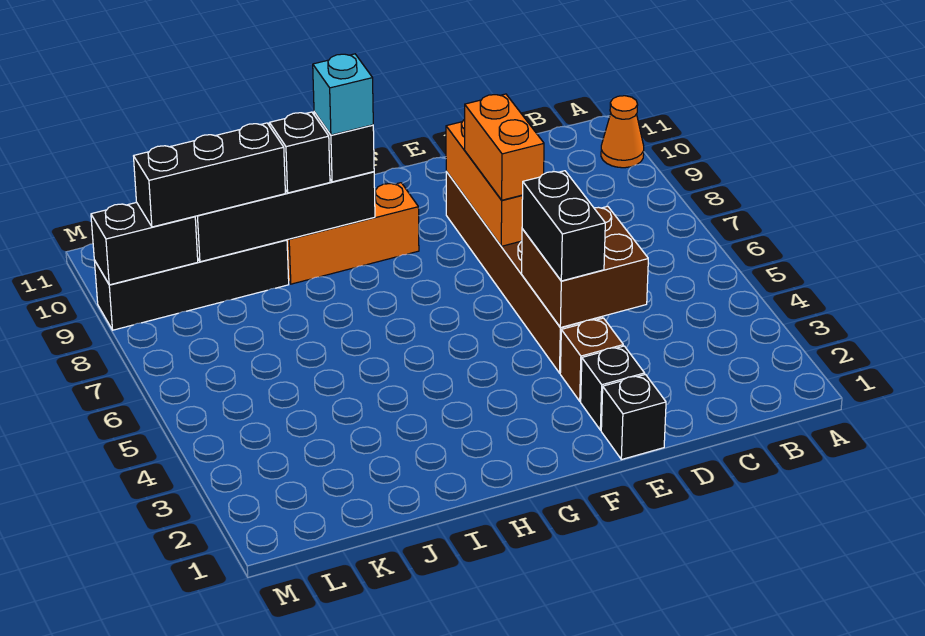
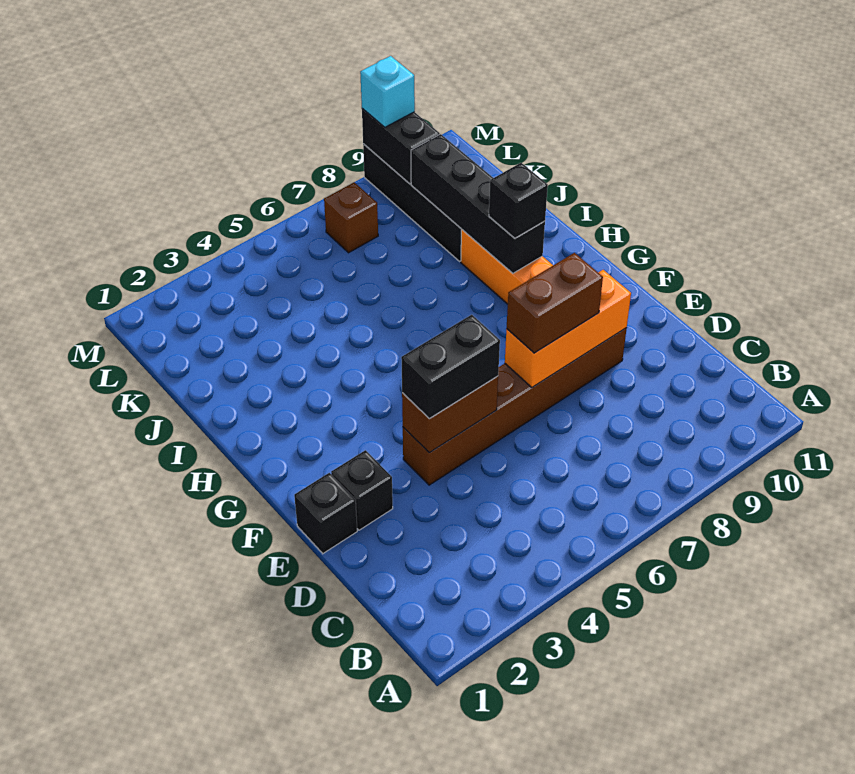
orange 1x1 cone [601,96,644,168] -> none
brown 2x2 brick [522,206,648,328] -> brown 1x2 brick [402,376,498,453]
brown 1x1 brick [560,318,623,401] -> brown 1x1 brick moved to [324,182,378,253]
orange 1x2 brick [465,94,544,200] -> brown 1x2 brick [507,253,603,353]
cyan 1x1 brick [313,54,373,135] -> cyan 1x1 brick moved to [360,56,415,127]
black 1x1 brick [270,112,330,193] -> none
black 1x3 brick [134,123,285,227] -> none

